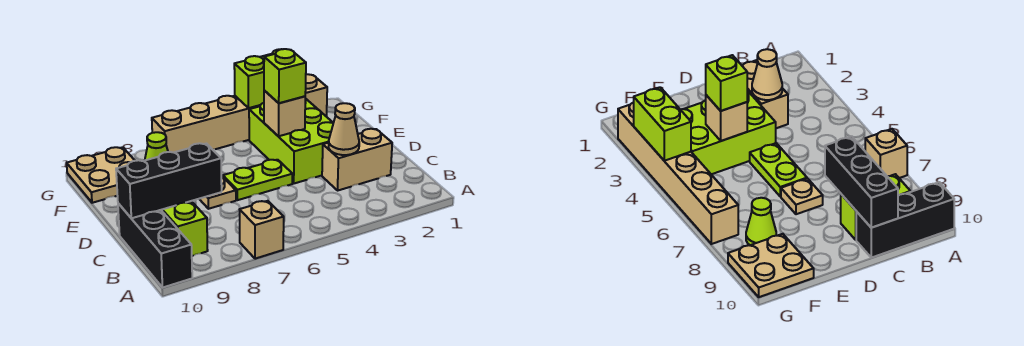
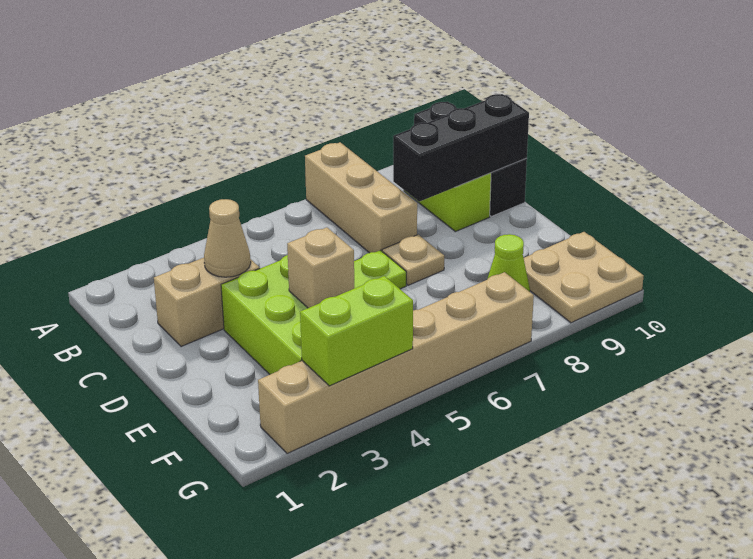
tan 1x1 brick [240,201,284,259] -> tan 1x3 brick [305,142,417,253]
lime 1x1 brick [264,49,306,103] -> none

